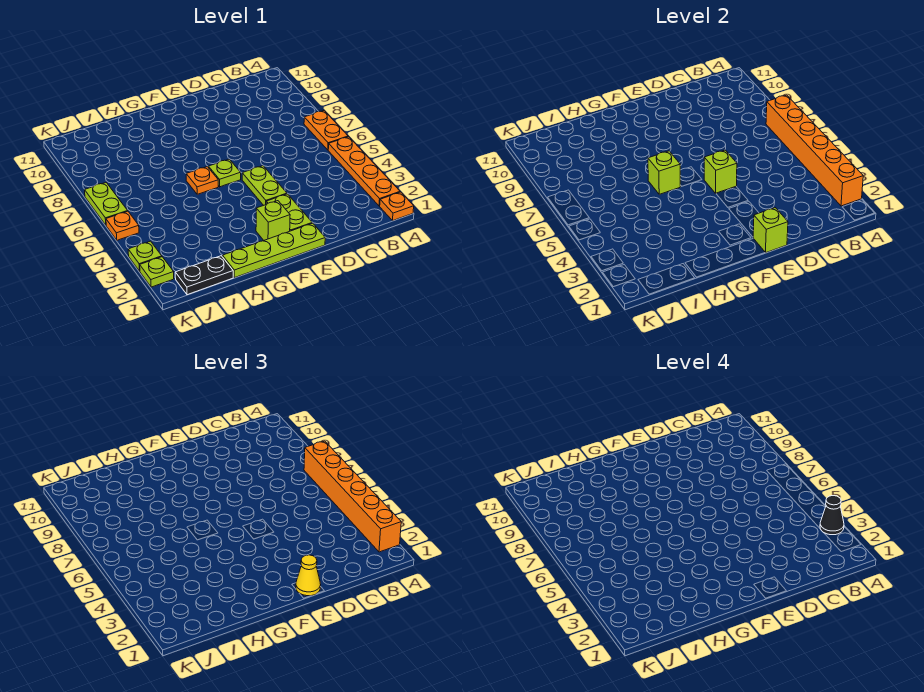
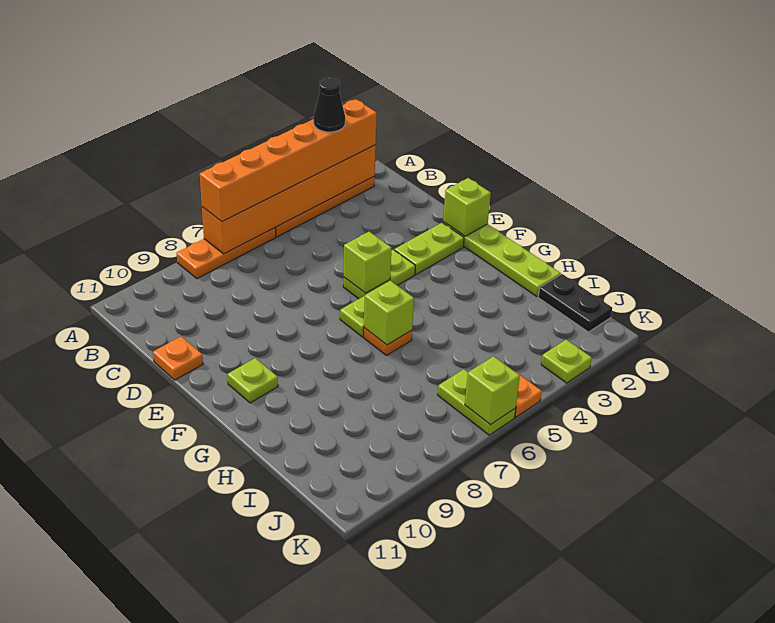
orange 1x1 plate [380,192,414,220] -> orange 1x1 plate moved to [153,336,203,380]
orange 1x2 plate [304,111,348,150] -> orange 1x3 plate [177,228,276,278]
yellow 1x1 cone [296,555,321,596] -> none
lime 1x1 brick [256,201,290,240] -> lime 1x1 brick moved to [465,356,520,425]
lime 1x1 plate [140,257,174,287] -> lime 1x1 plate moved to [228,358,278,403]
lime 1x2 plate [85,183,127,225] -> lime 1x2 plate turned to [438,369,516,435]

